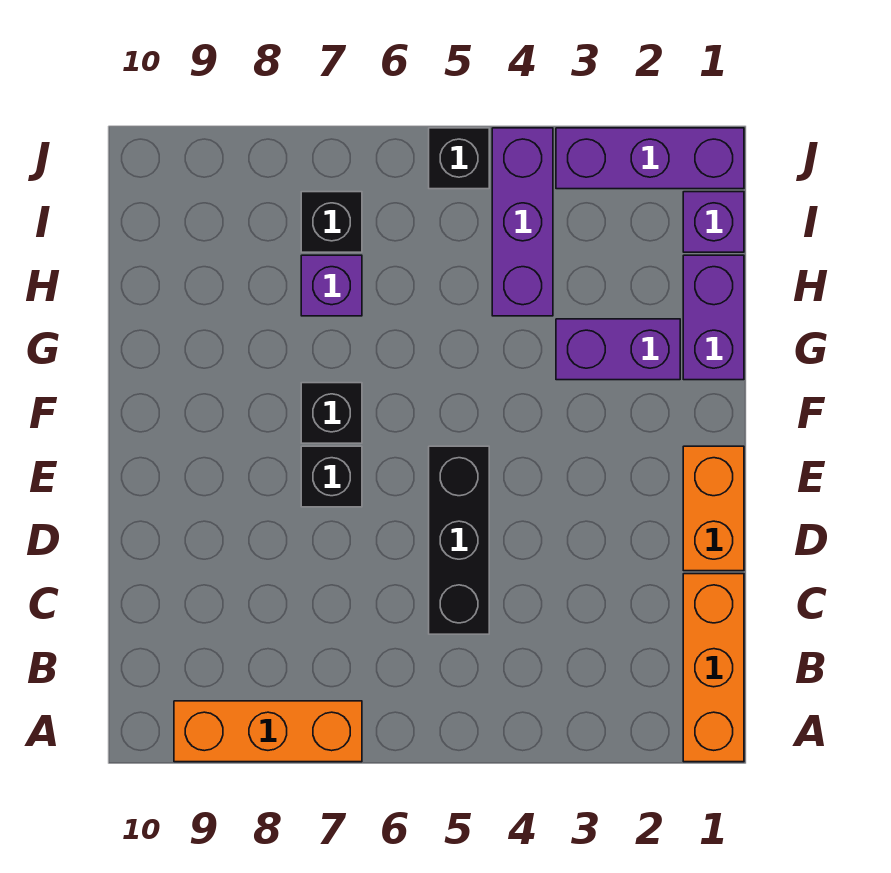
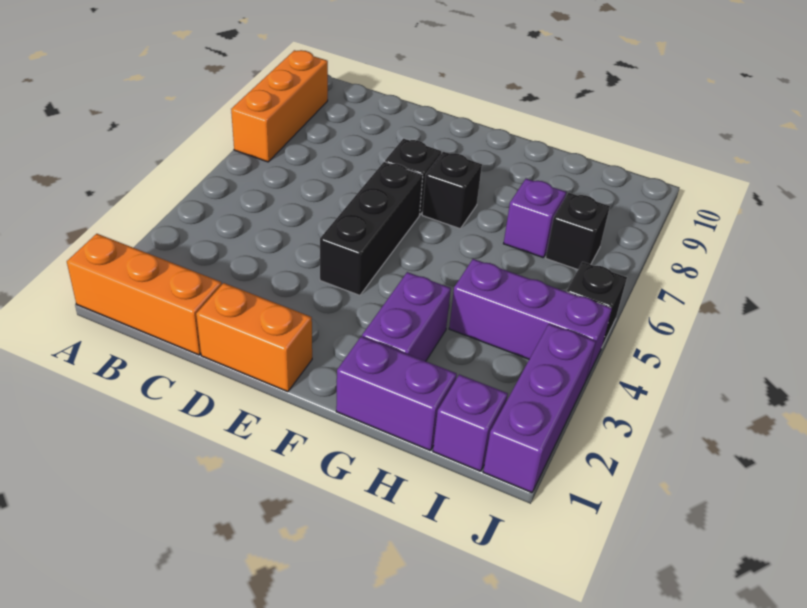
black 1x3 brick [429,446,489,634] -> black 1x3 brick turned to [320,162,423,295]

